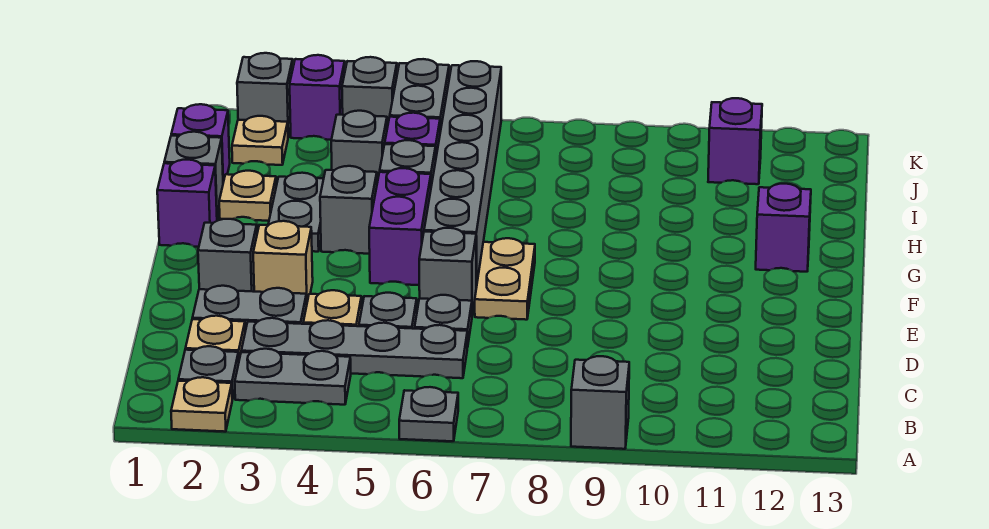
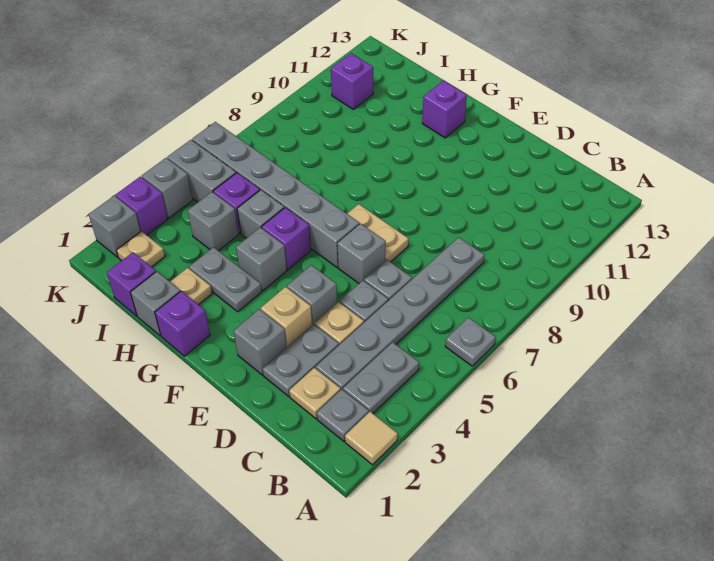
tan 1x1 plate [171,377,232,432] -> tan 1x1 tile [345,412,398,465]
grey 1x1 brick [571,356,629,449] -> grey 1x1 brick moved to [287,265,337,325]
grey 1x4 plate [241,318,467,378] -> grey 1x6 plate [316,237,484,390]
purple 1x2 brick [369,168,431,285] -> purple 1x1 brick [262,207,311,270]

